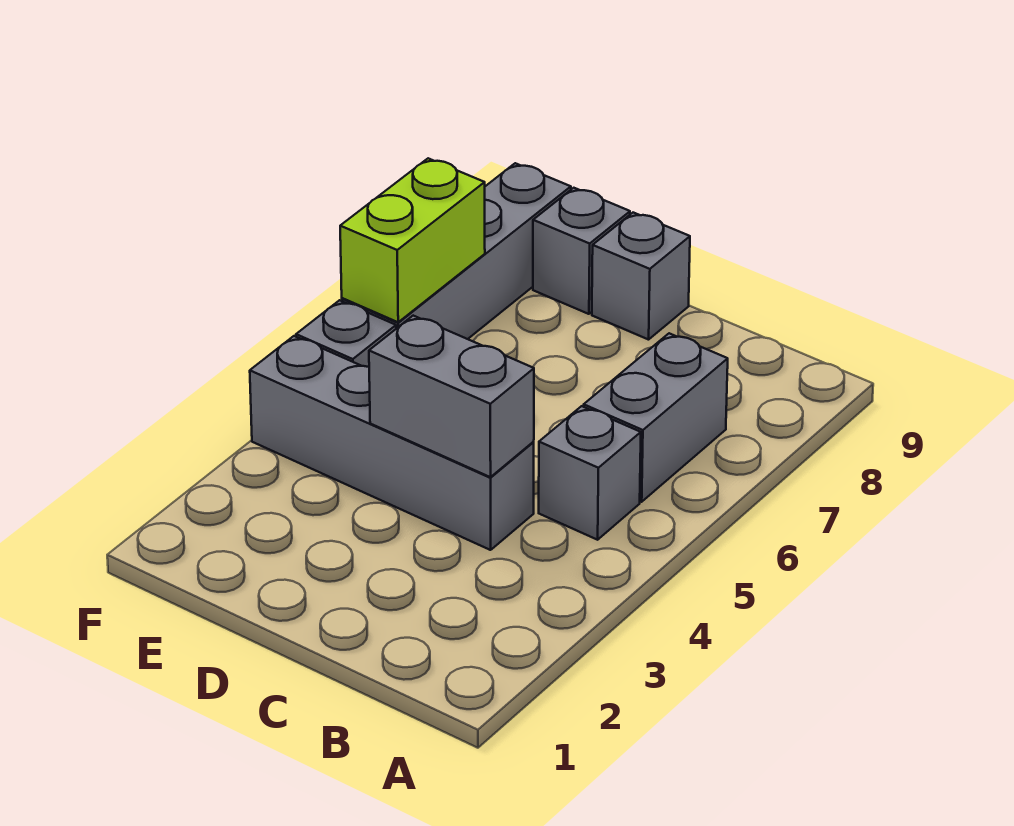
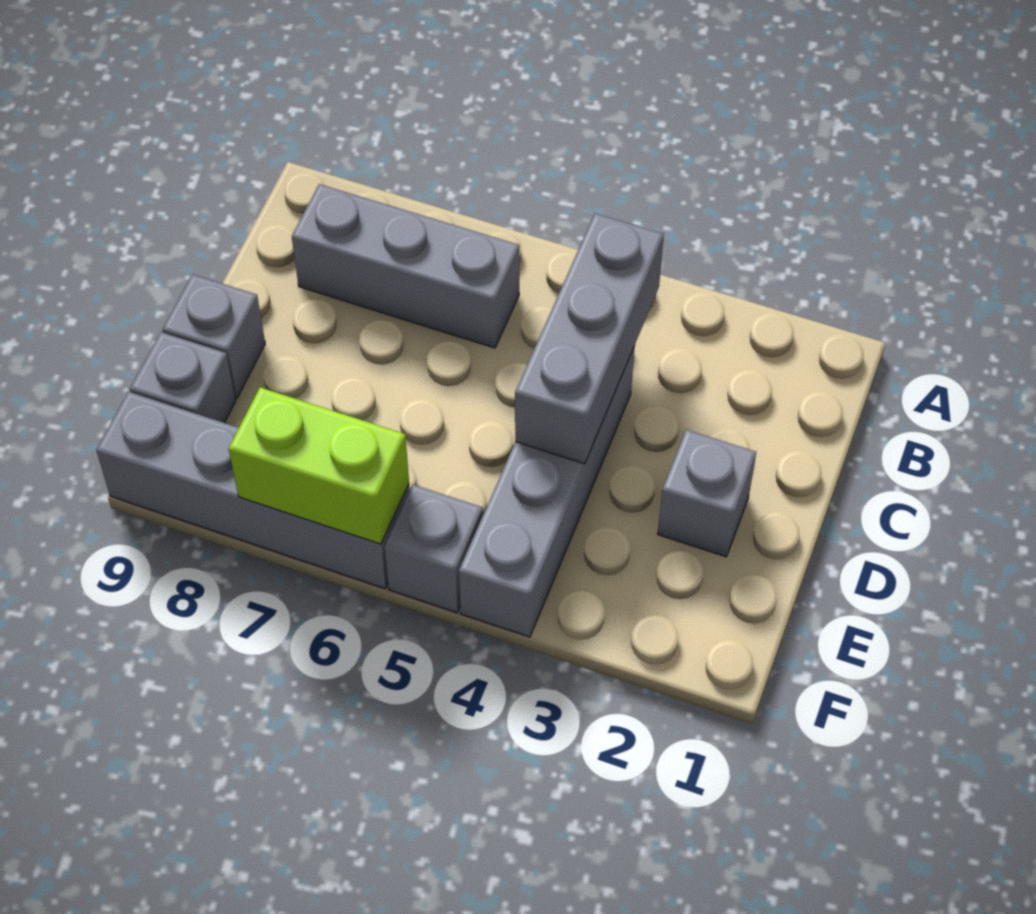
grey 1x1 brick [539,406,641,540] -> grey 1x1 brick moved to [658,430,756,557]
grey 1x2 brick [584,333,728,502] -> grey 1x3 brick [292,184,519,348]
grey 1x2 brick [369,316,534,477] -> grey 1x3 brick [515,214,664,464]

